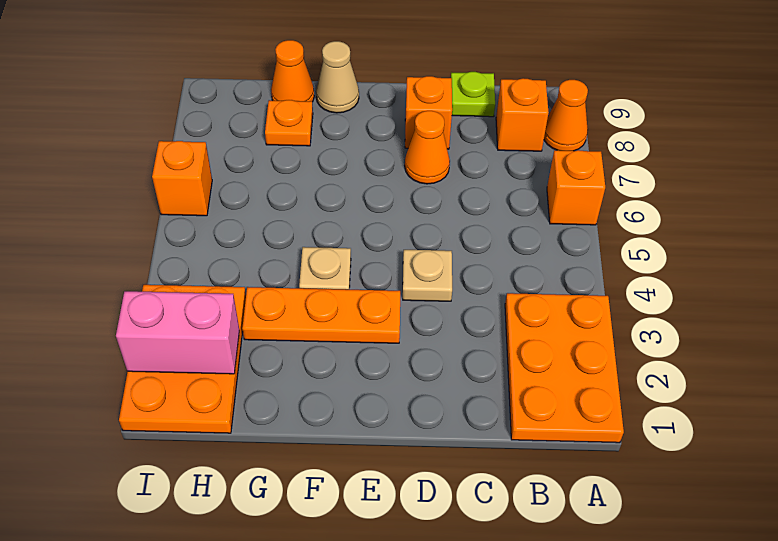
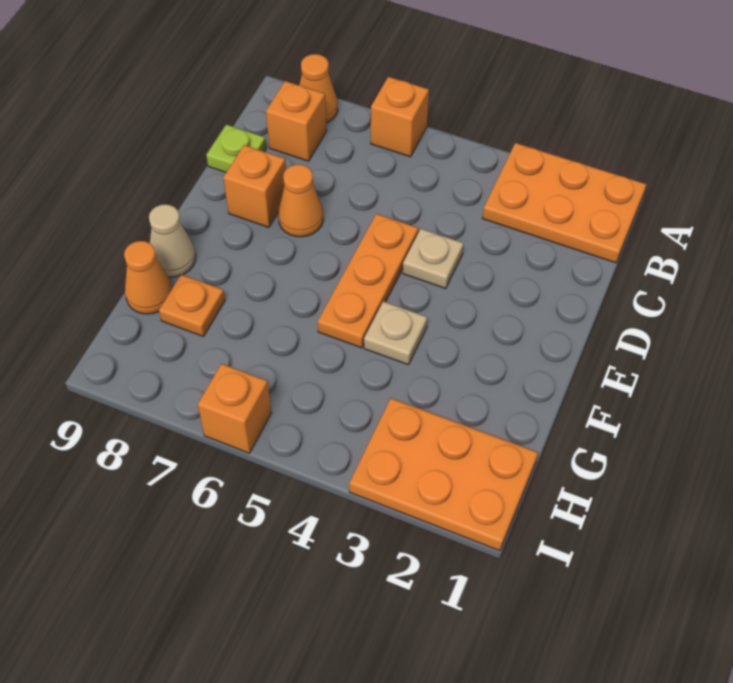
orange 1x3 plate [242,287,400,343] -> orange 1x3 plate moved to [318,214,418,348]
pink 1x2 brick [116,291,239,374] -> none

